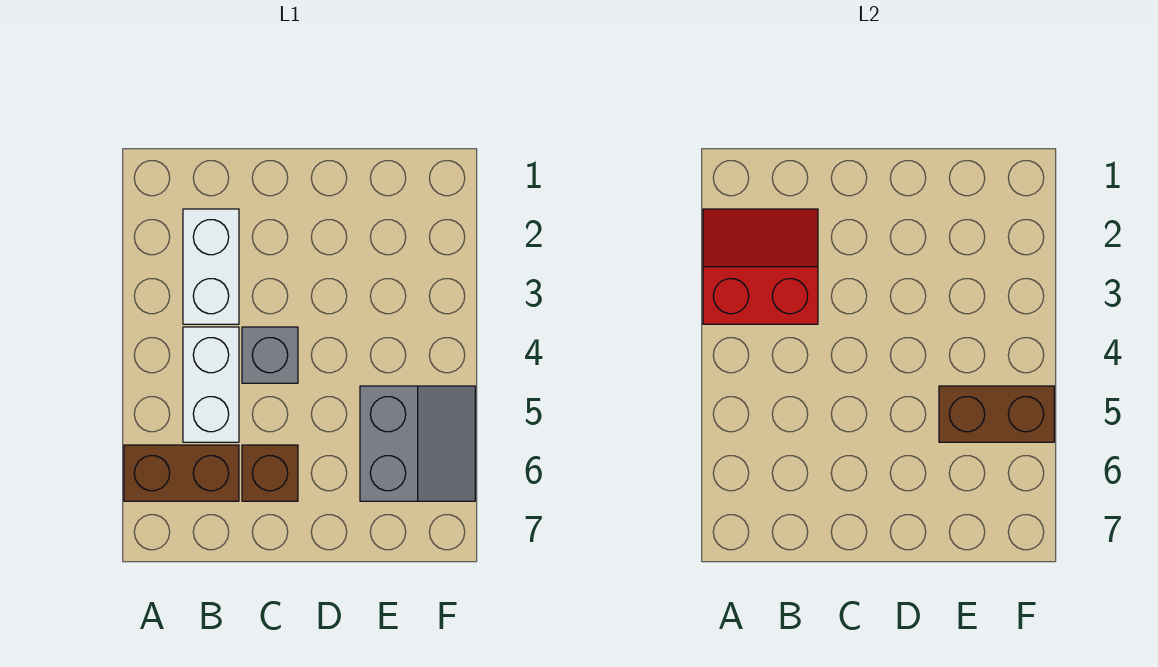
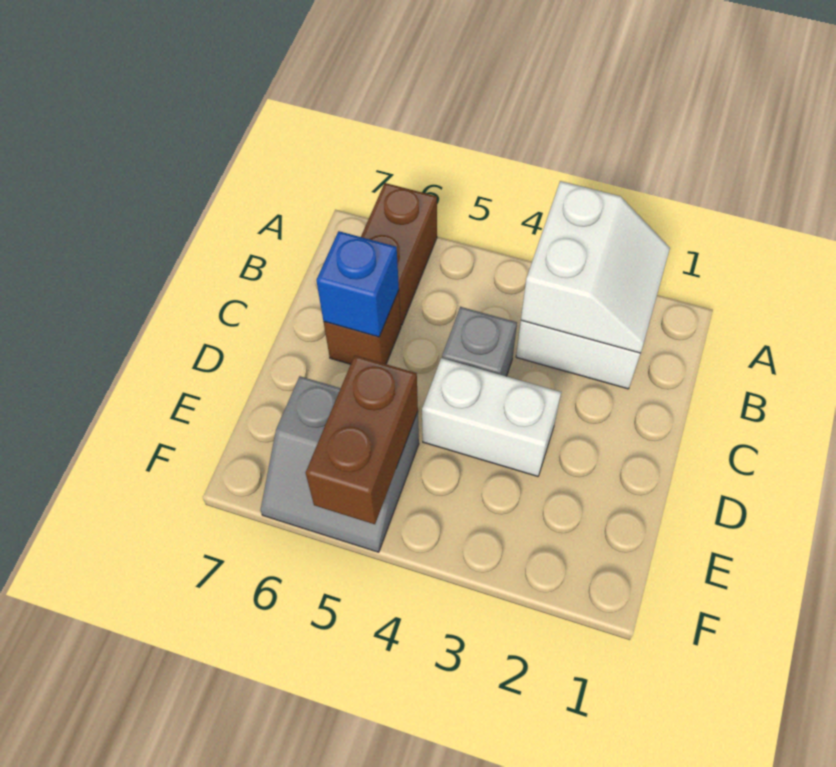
red 2x2 slope [703,209,818,324] -> white 2x2 slope [521,181,670,353]
white 1x2 brick [183,327,239,442] -> white 1x2 brick moved to [422,358,561,476]
none -> blue 1x1 brick [316,231,399,337]

